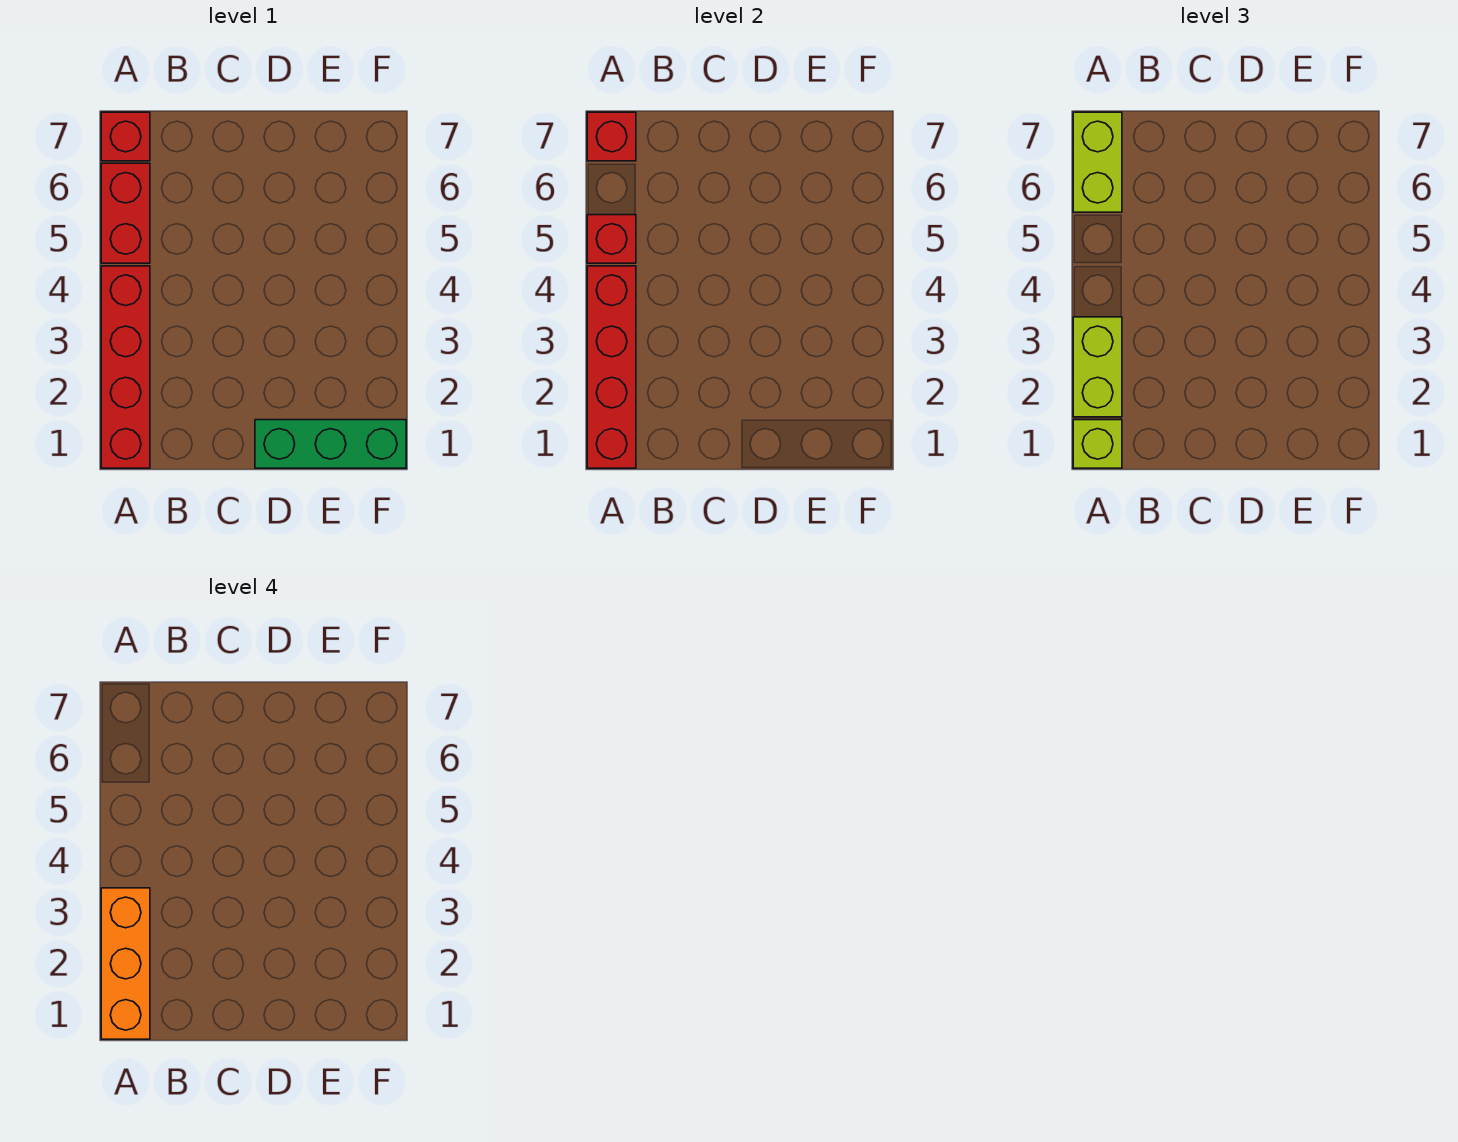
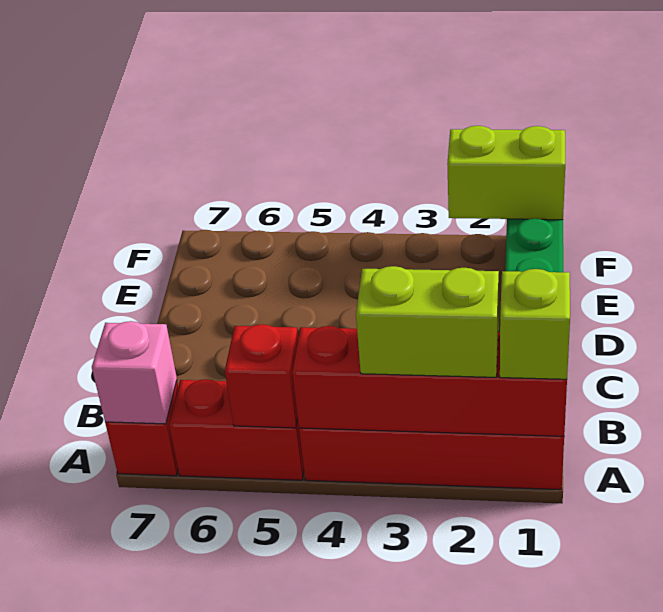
orange 1x3 brick [101,888,150,1039] -> none
lime 1x2 brick [1073,112,1122,212] -> lime 1x2 brick moved to [447,126,565,220]
red 1x1 brick [587,112,636,161] -> pink 1x1 brick [92,321,177,424]

